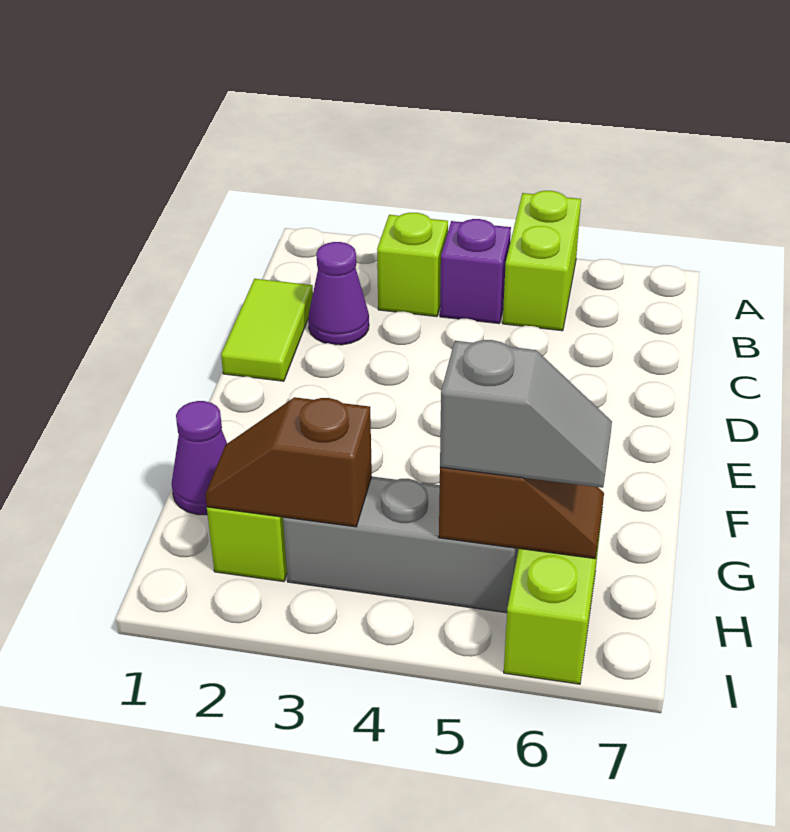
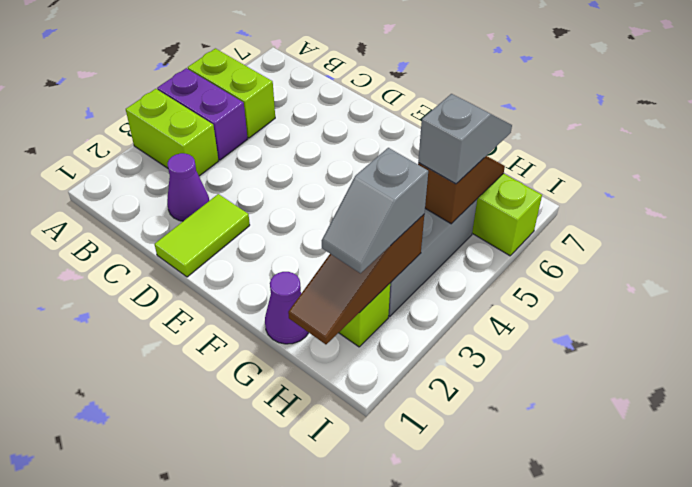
lime 1x1 brick [377,213,448,317] -> lime 1x2 brick [126,89,218,176]
purple 1x1 brick [440,219,511,323] -> purple 1x2 brick [157,68,248,160]
lime 1x2 tile [221,279,313,381] -> lime 1x2 tile turned to [154,194,250,277]
brown 1x2 slope [205,397,372,527] -> brown 1x3 slope [288,215,424,344]
none -> grey 1x2 slope [322,148,428,273]

